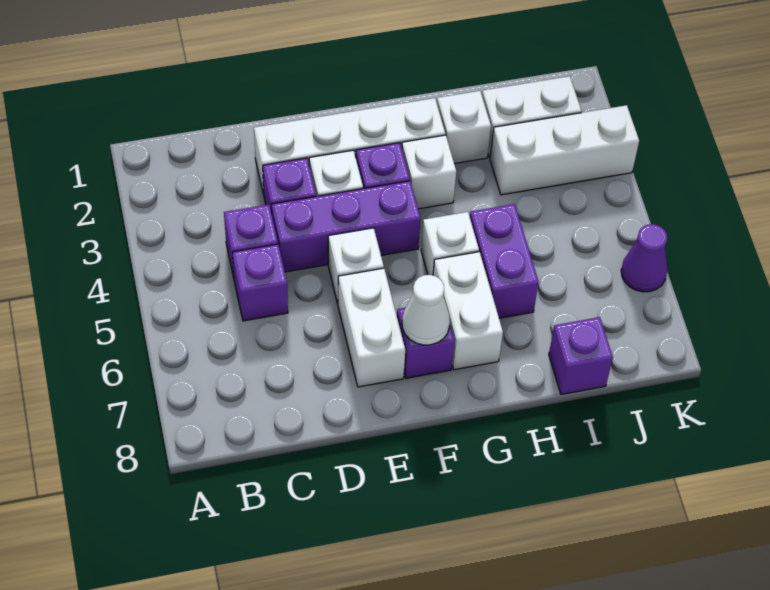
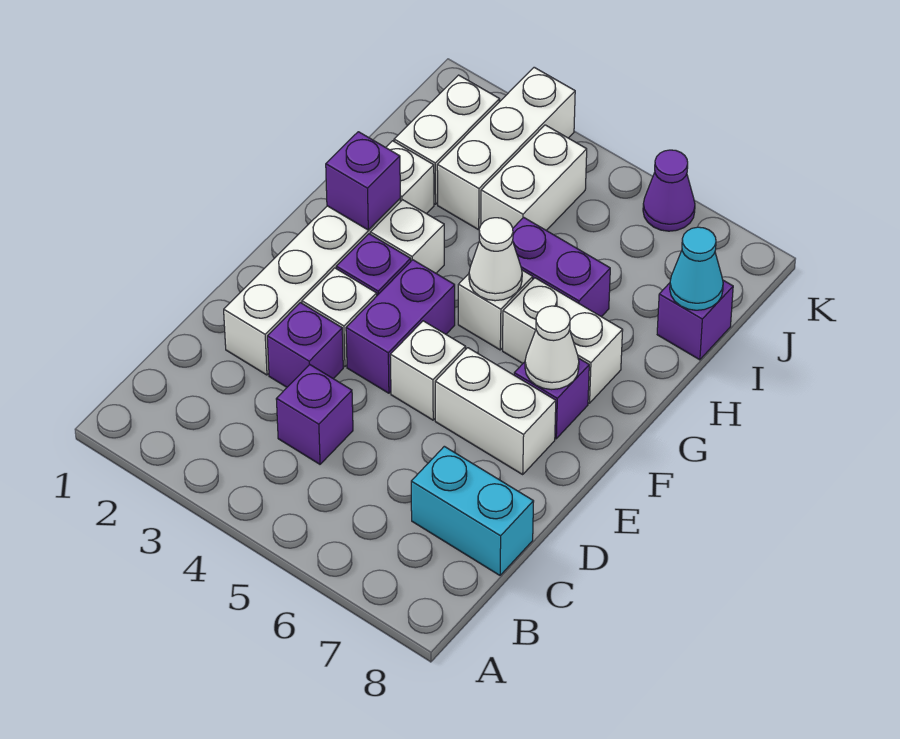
purple 1x1 brick [232,244,288,321] -> purple 1x1 brick moved to [326,132,400,230]
none -> cyan 1x2 brick [411,446,534,575]
purple 1x3 brick [271,181,421,272] -> purple 1x2 brick [346,260,455,393]
none -> white 1x1 cone [469,218,522,301]
none -> white 1x2 brick [481,125,587,230]
none -> cyan 1x1 cone [670,227,723,310]

